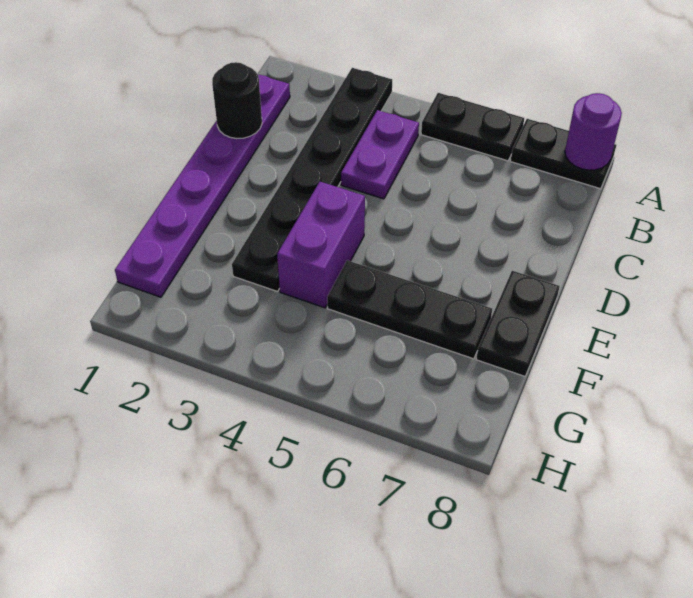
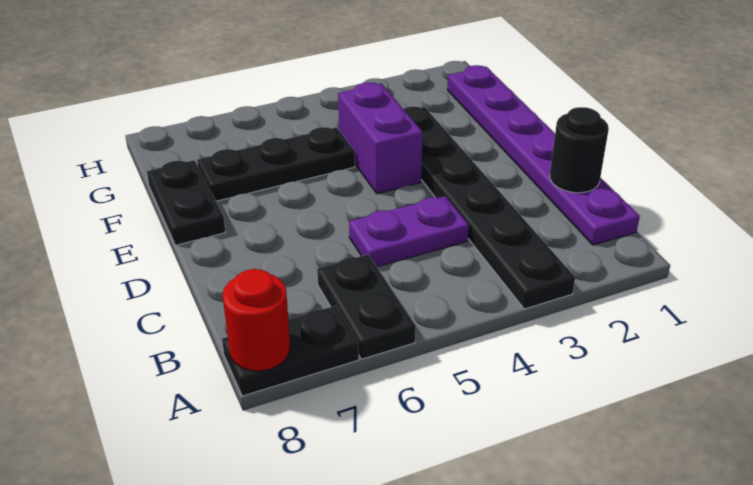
black 1x2 plate [421,93,524,161] -> black 1x2 plate turned to [317,255,416,359]
purple 1x1 round brick [565,93,622,170] -> red 1x1 round brick [223,269,290,371]
purple 1x2 plate [341,110,419,199] -> purple 1x2 plate turned to [349,196,469,267]

